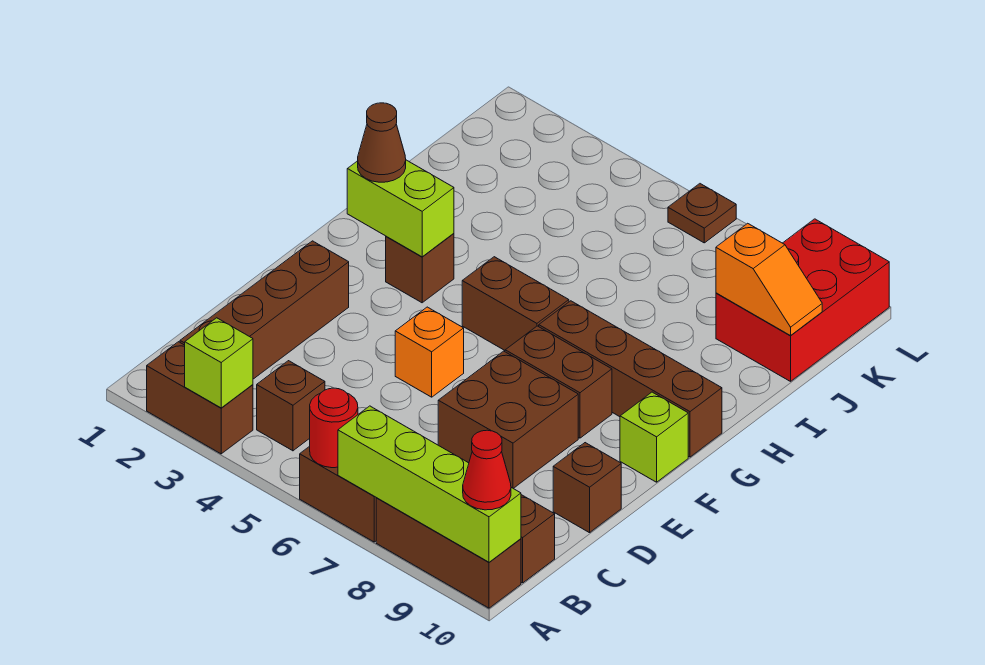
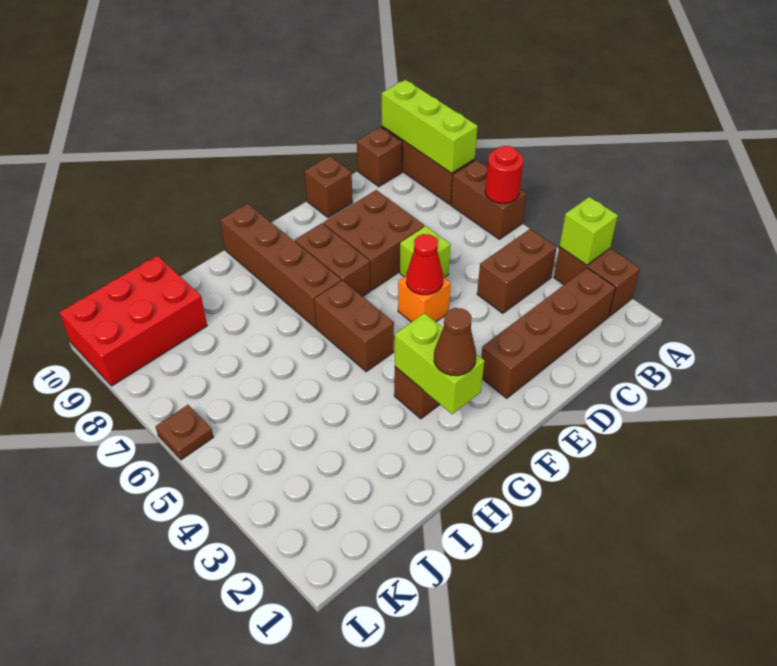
lime 1x4 brick [338,406,521,562] -> lime 1x3 brick [382,80,478,173]
red 1x1 cone [463,430,511,510] -> red 1x1 cone moved to [406,234,443,295]
brown 1x1 brick [257,361,325,451] -> brown 1x2 brick [477,229,557,313]
lime 1x1 brick [620,392,688,482] -> lime 1x1 brick moved to [400,226,451,278]
orange 1x2 slope [716,223,822,336] -> none

